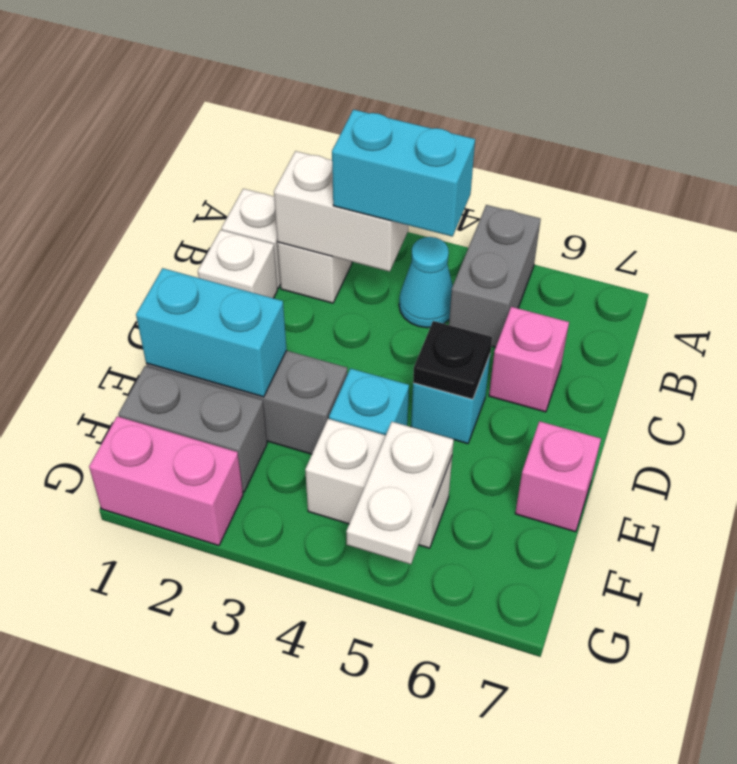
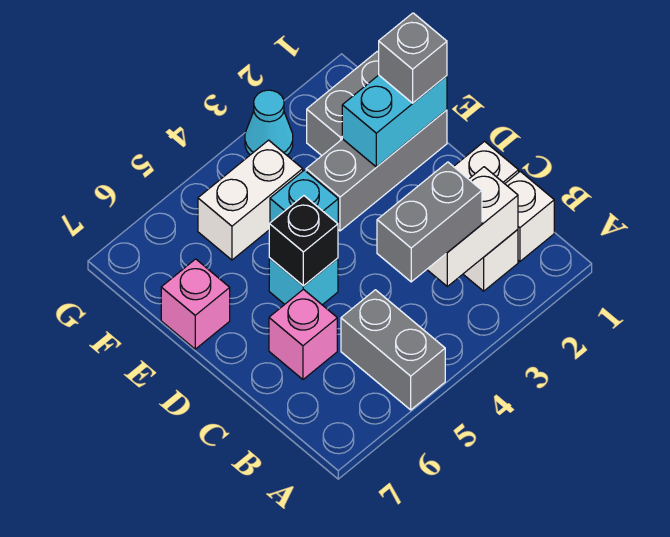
cyan 1x2 brick [332,110,475,237] -> grey 1x2 brick [377,162,482,282]
cyan 1x1 cone [399,237,453,328] -> cyan 1x1 cone moved to [245,90,293,155]
black 1x1 plate [413,321,492,399] -> black 1x1 brick [269,196,338,286]
none -> grey 1x1 brick [379,13,447,103]
white 1x2 plate [346,422,454,564] -> none
pink 1x2 brick [89,416,243,545] -> none

